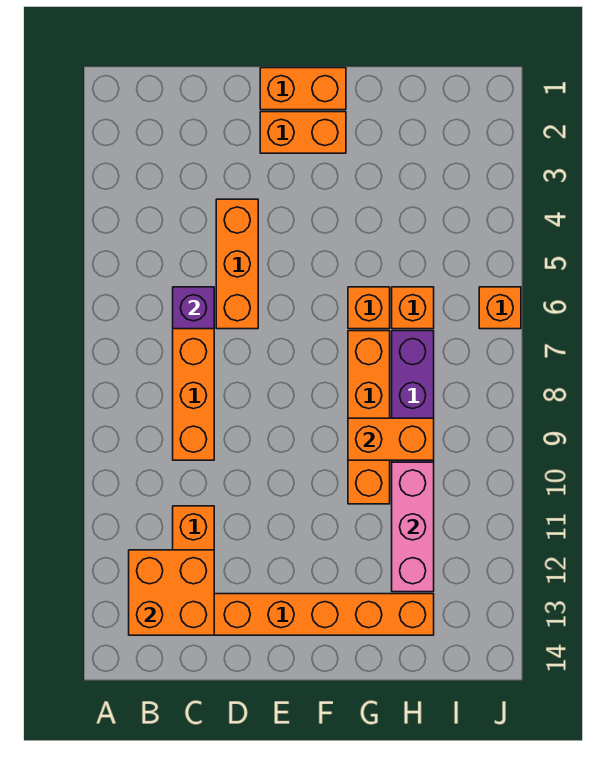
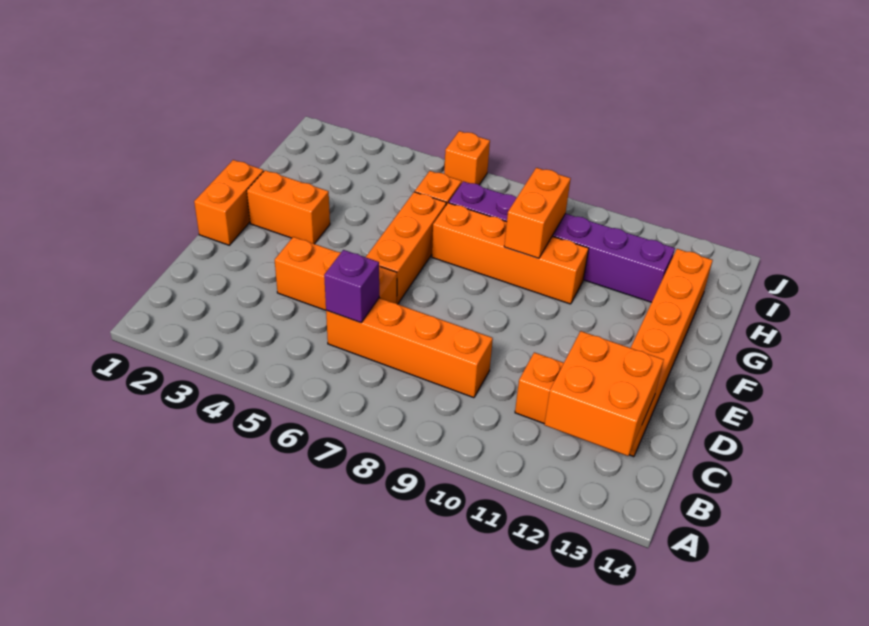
orange 1x2 brick [260,112,346,153] -> orange 1x2 brick turned to [247,170,330,244]
orange 1x1 brick [348,287,390,329] -> orange 1x3 brick [366,192,446,304]
pink 1x3 brick [392,462,434,592] -> none

